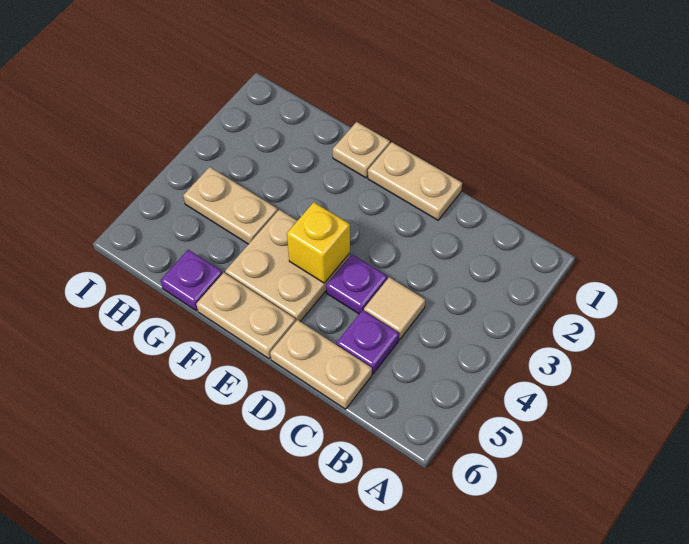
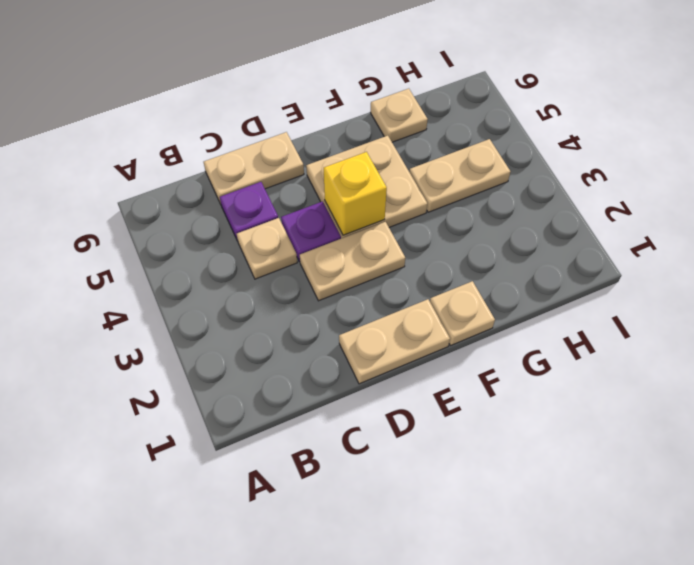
tan 1x1 tile [364,277,425,339] -> tan 1x1 plate [237,218,297,279]
tan 1x2 plate [196,273,296,359] -> tan 1x2 plate moved to [300,222,405,301]
purple 1x1 plate [161,250,222,311] -> tan 1x1 plate [371,89,428,142]

